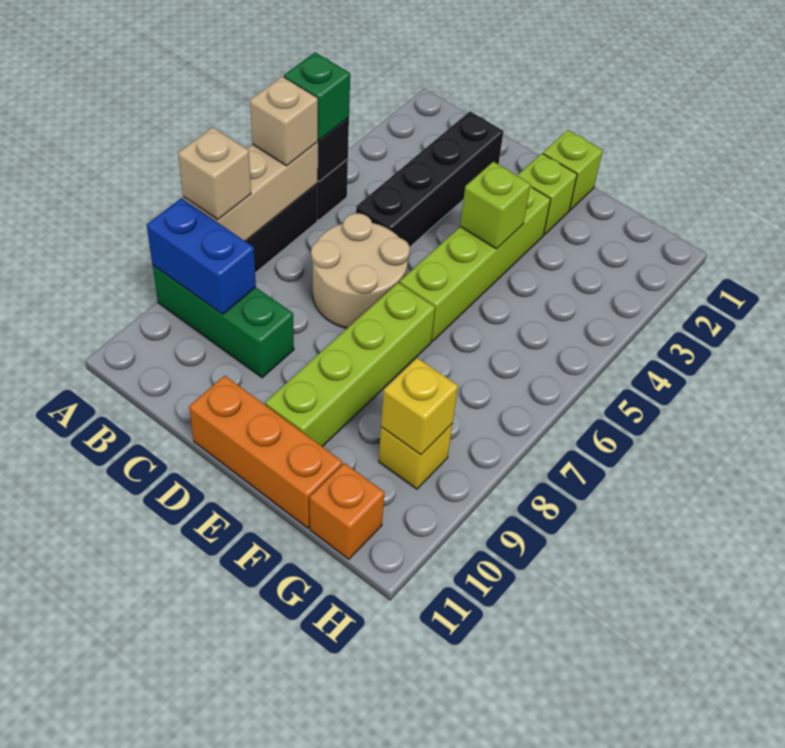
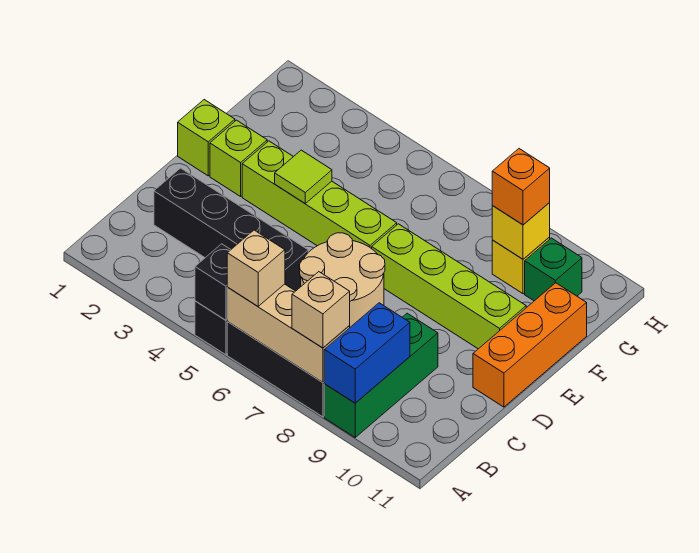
green 1x1 brick [284,52,350,140] -> green 1x1 brick moved to [525,238,582,301]
lime 1x1 brick [460,162,531,249] -> lime 1x1 tile [275,150,332,203]
orange 1x1 brick [310,463,385,559] -> orange 1x1 brick moved to [492,149,550,225]

